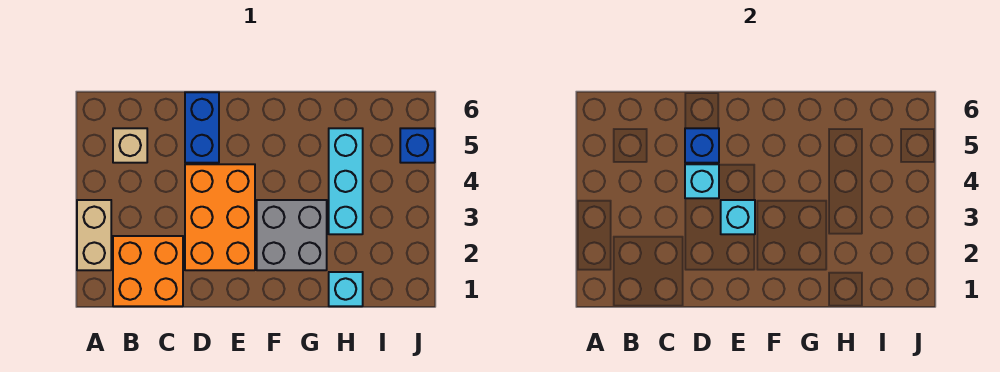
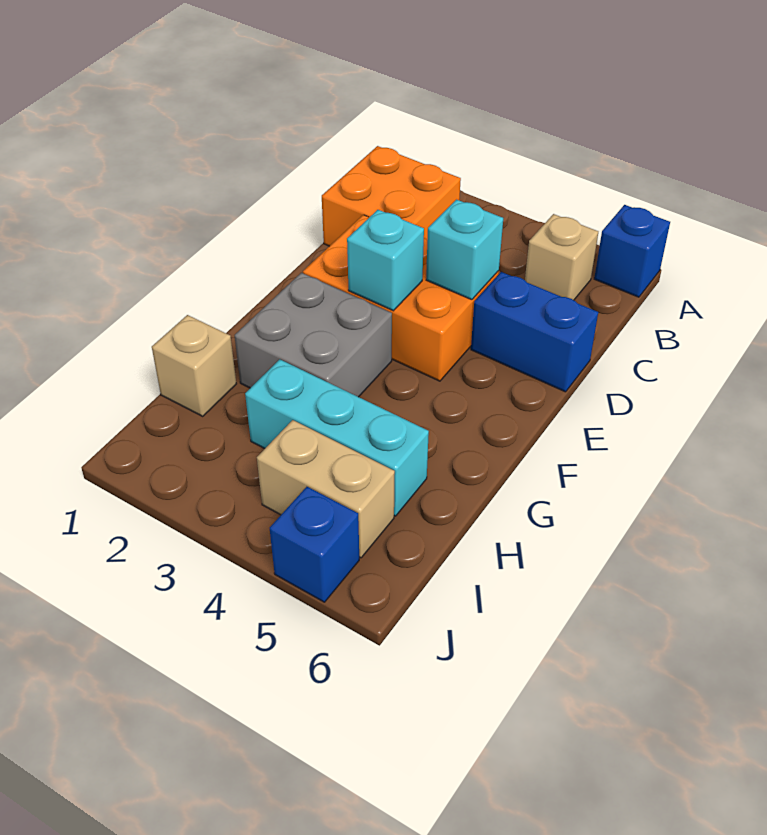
tan 1x2 brick [77,200,111,270] -> tan 1x2 brick moved to [257,420,395,558]
blue 1x1 brick [685,128,719,163] -> blue 1x1 brick moved to [594,205,670,297]
cyan 1x1 brick [329,272,363,306] -> tan 1x1 brick [152,315,236,416]

